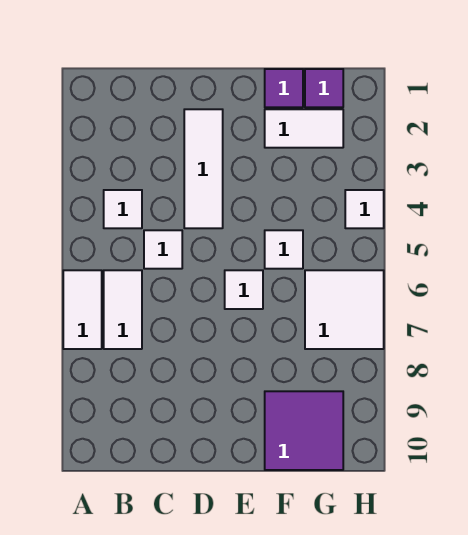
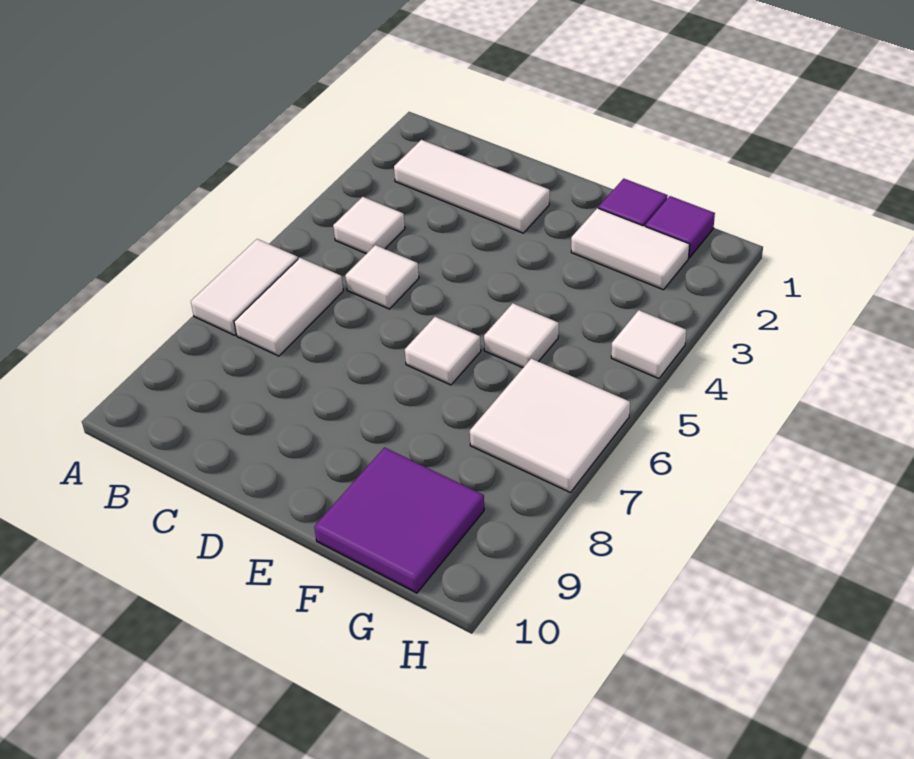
white 1x3 tile [184,109,223,228] -> white 1x3 tile turned to [394,140,550,233]

